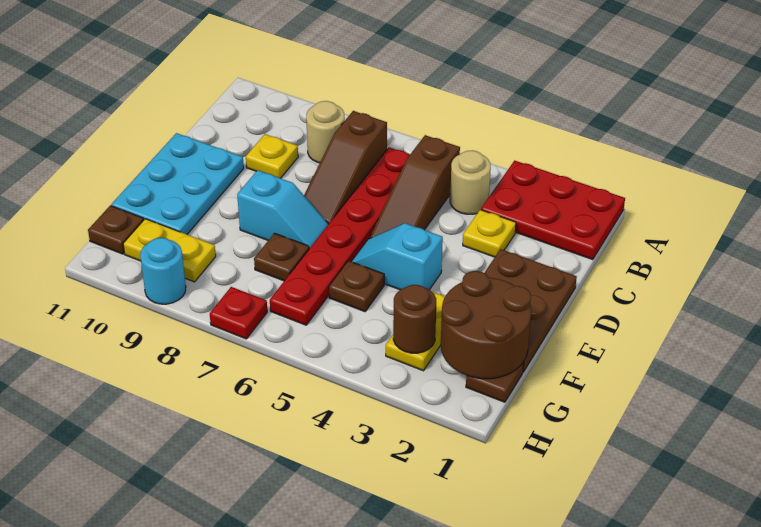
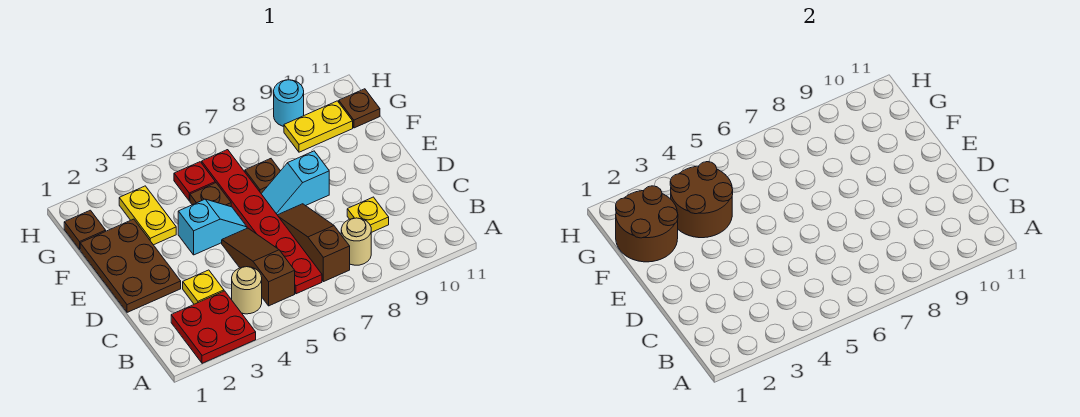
red 2x3 plate [481,161,625,260] -> red 2x2 plate [171,291,256,363]
cyan 2x3 plate [111,133,244,234] -> none
brown 1x1 round brick [393,285,436,353] -> brown 2x2 round brick [670,162,733,238]
red 1x1 plate [210,287,267,339] -> red 1x1 plate moved to [174,162,215,201]

